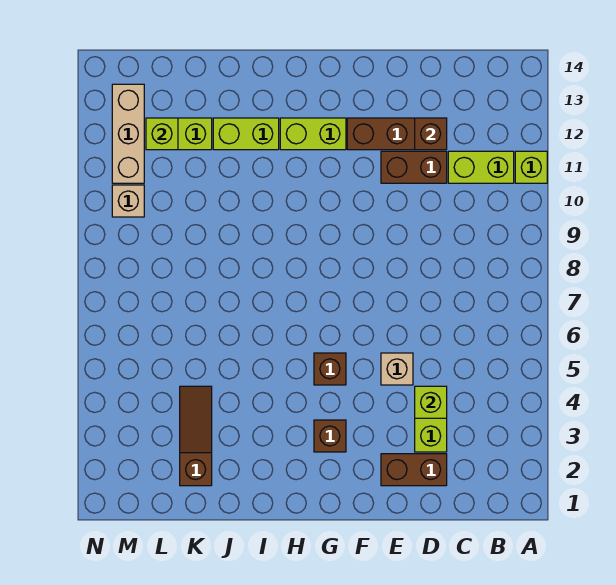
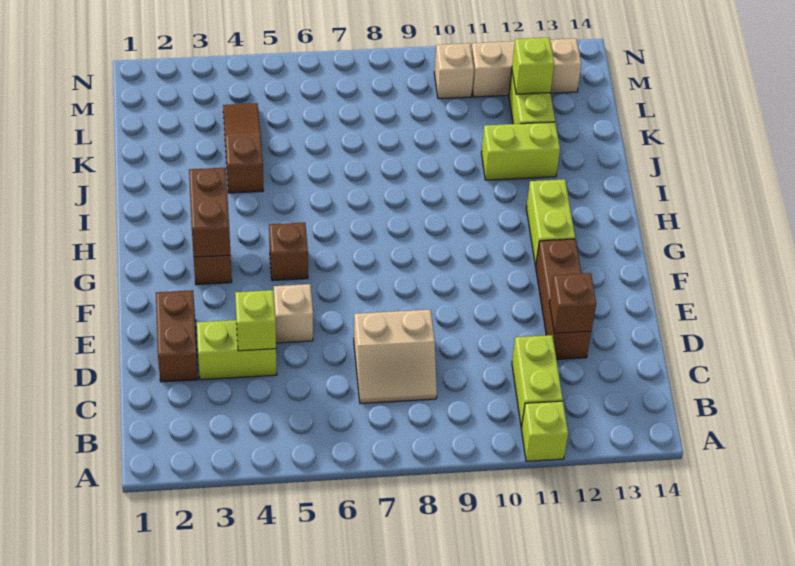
none -> tan 2x2 slope [354,309,437,403]
brown 1x2 brick [381,151,447,183] -> brown 1x2 brick moved to [189,168,231,257]
lime 1x2 brick [213,118,279,150] -> lime 1x2 brick turned to [481,122,560,180]
brown 1x3 slope [180,386,212,486] -> brown 1x3 slope turned to [223,103,263,193]

